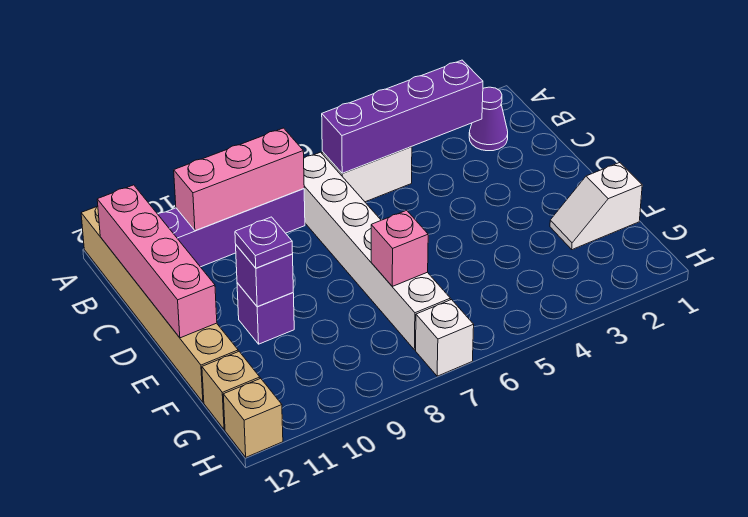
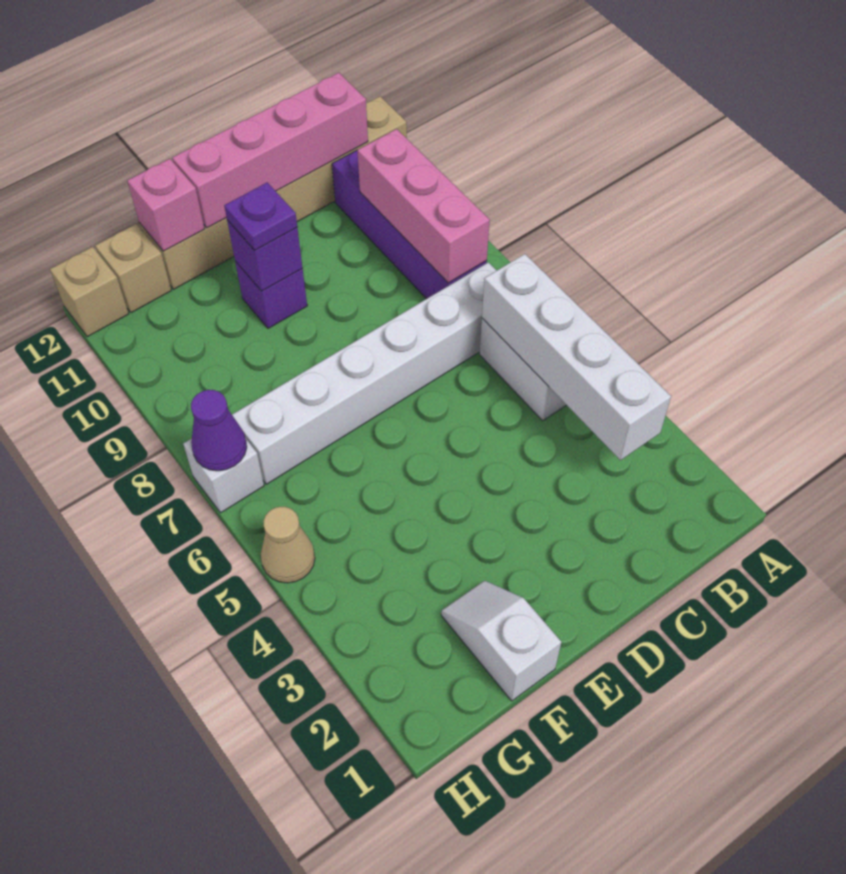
purple 1x1 cone [469,87,508,151] -> purple 1x1 cone moved to [191,390,247,471]
purple 1x4 brick [322,60,483,173] -> white 1x4 brick [482,254,671,460]
pink 1x1 brick [371,210,428,286] -> pink 1x1 brick moved to [127,159,205,251]
none -> tan 1x1 cone [261,507,315,583]

